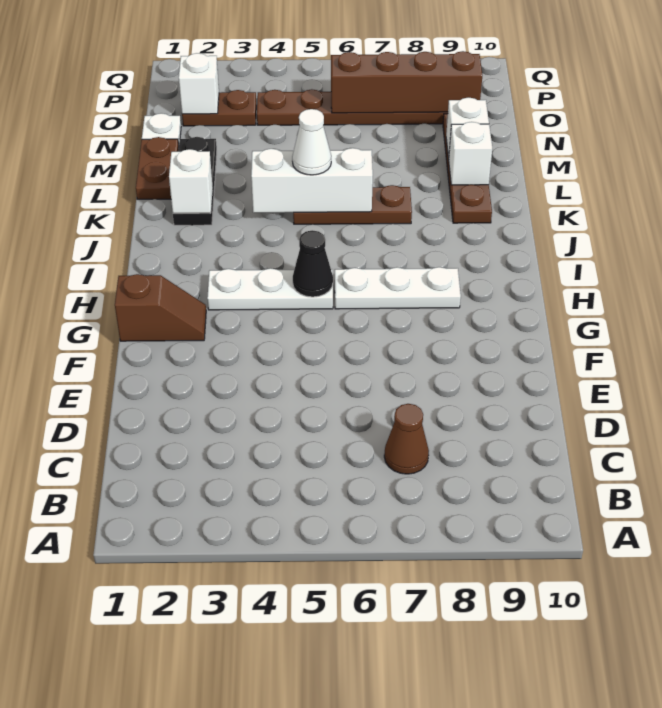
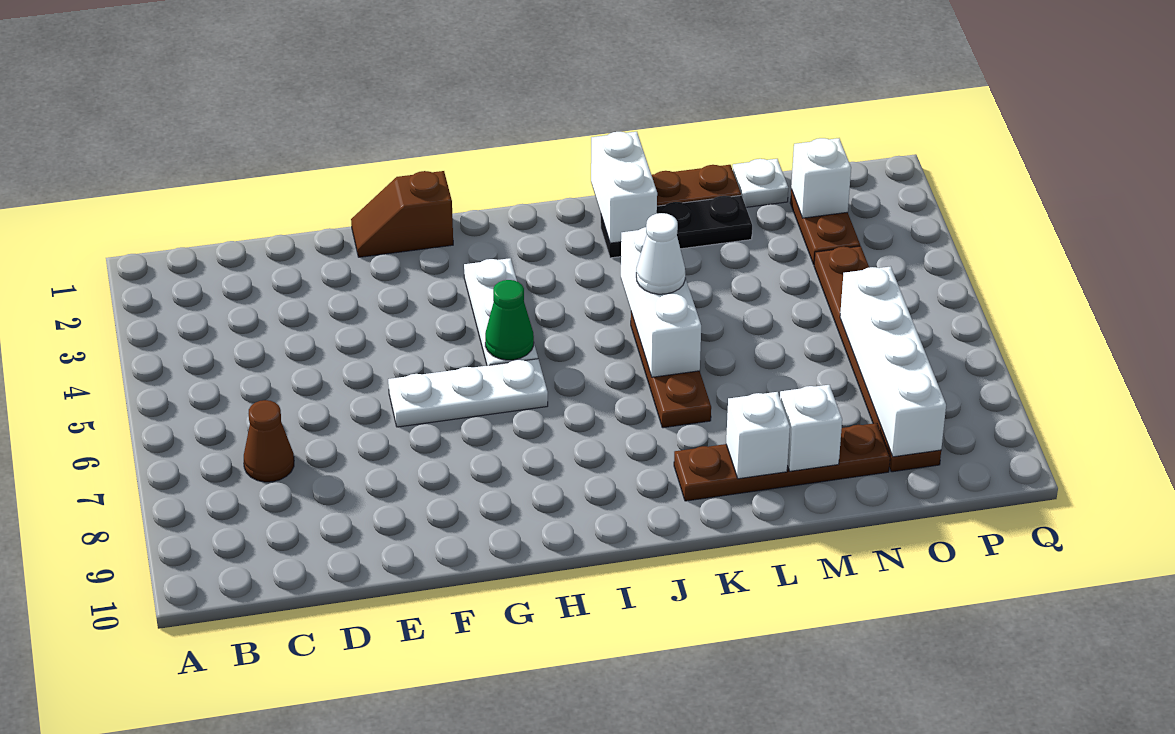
brown 1x2 slope [115,274,206,341] -> brown 1x2 slope turned to [351,171,453,257]
black 1x1 cone [293,230,333,297] -> green 1x1 cone [485,280,534,360]
white 1x3 plate [335,267,461,309] -> white 1x3 plate turned to [388,359,548,427]
white 1x1 brick [169,149,213,213] -> white 1x2 brick [591,132,657,243]
brown 1x4 brick [331,51,482,113] -> white 1x4 brick [840,267,946,457]

